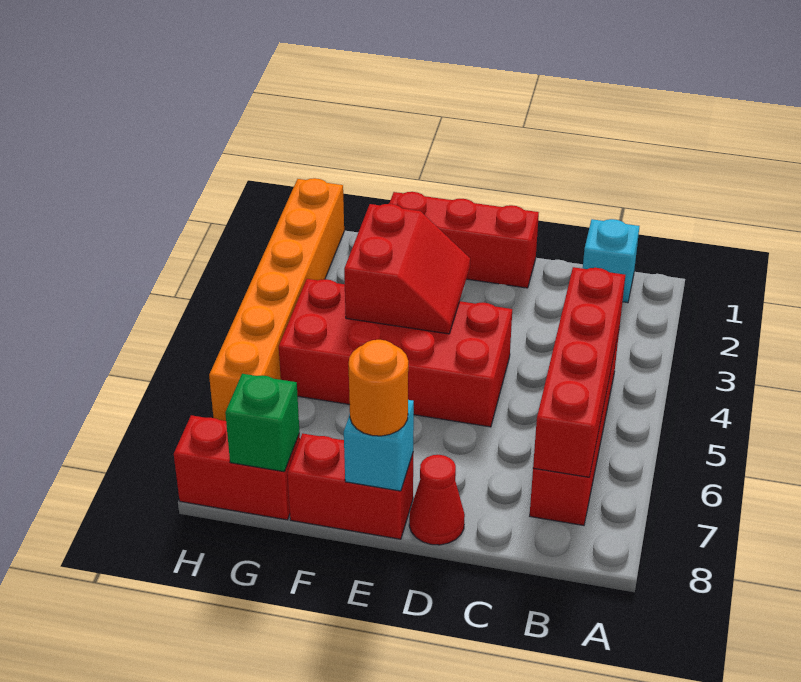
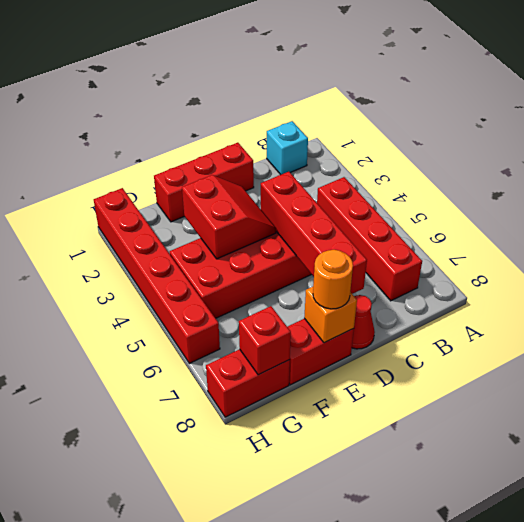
red 1x4 brick [533,267,625,477] -> red 1x4 brick moved to [261,172,367,294]
cyan 1x1 brick [344,400,414,491] -> orange 1x1 brick [304,287,357,343]
green 1x1 brick [225,374,300,472] -> red 1x1 brick [239,306,291,375]
orange 1x6 brick [209,178,344,421] -> red 1x6 brick [94,188,220,363]

